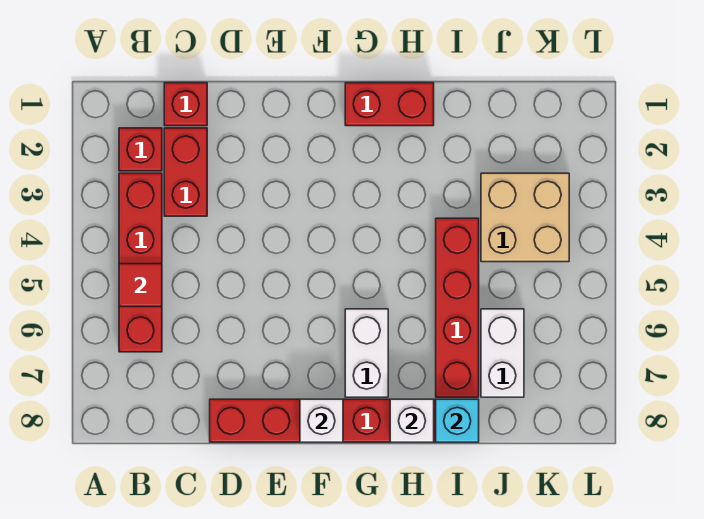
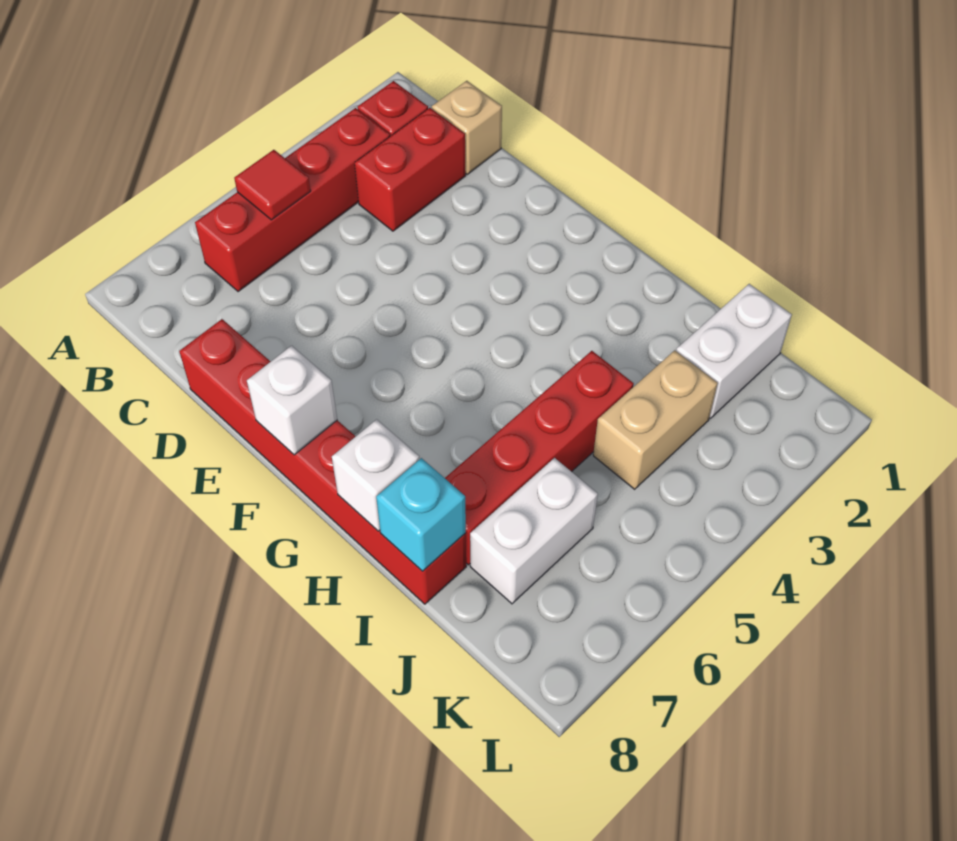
red 1x1 brick [164,83,207,126] -> tan 1x1 brick [432,81,502,174]
red 1x2 brick [345,83,434,126] -> none
white 1x2 brick [345,309,388,397] -> white 1x2 brick moved to [676,284,792,418]
tan 2x2 brick [481,173,569,262] -> tan 1x2 brick [593,350,718,489]

